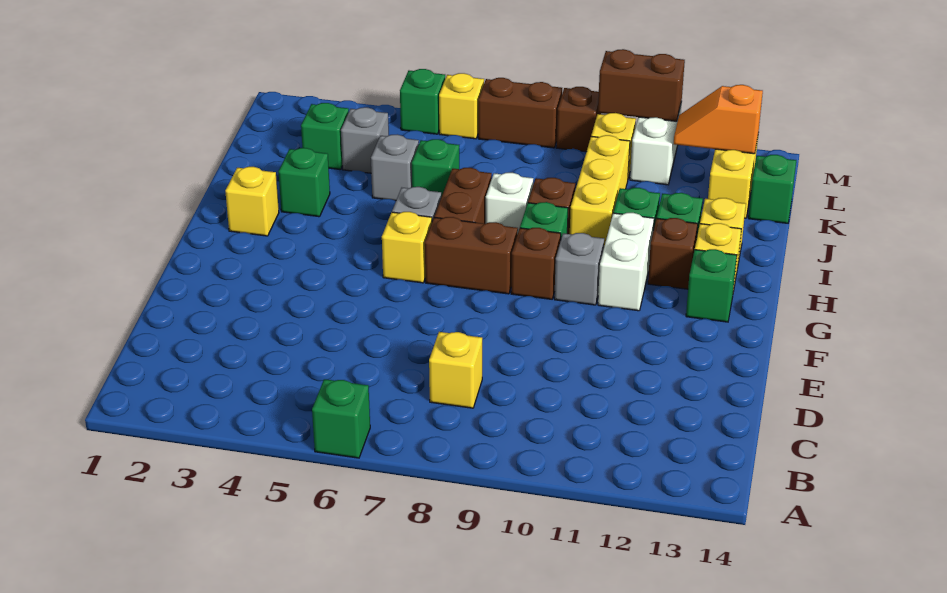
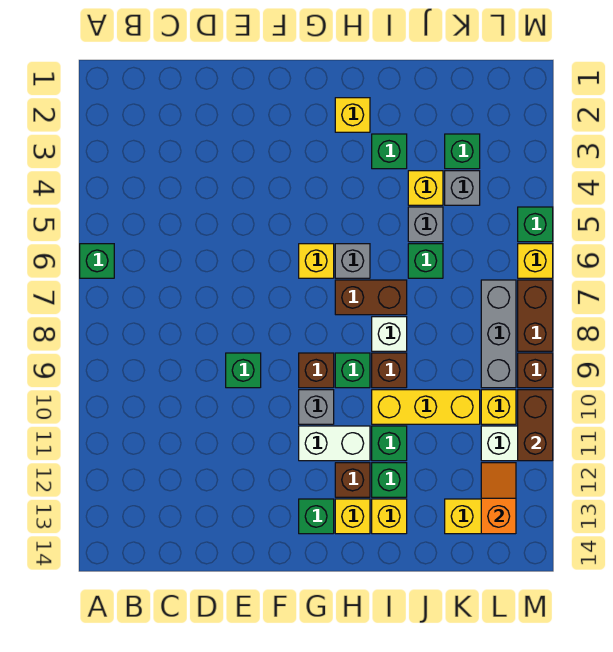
yellow 1x1 brick [429,332,482,408] -> yellow 1x1 brick moved to [408,171,443,205]
brown 1x2 brick [425,217,518,294] -> none
green 1x1 brick [748,155,796,223] -> green 1x1 brick moved to [226,353,261,388]
none -> grey 1x3 brick [481,280,516,388]

